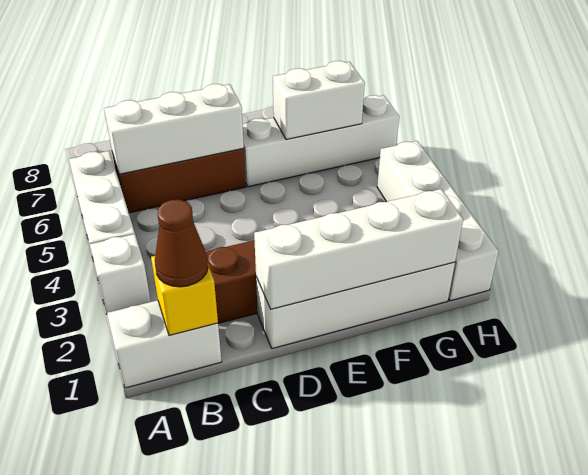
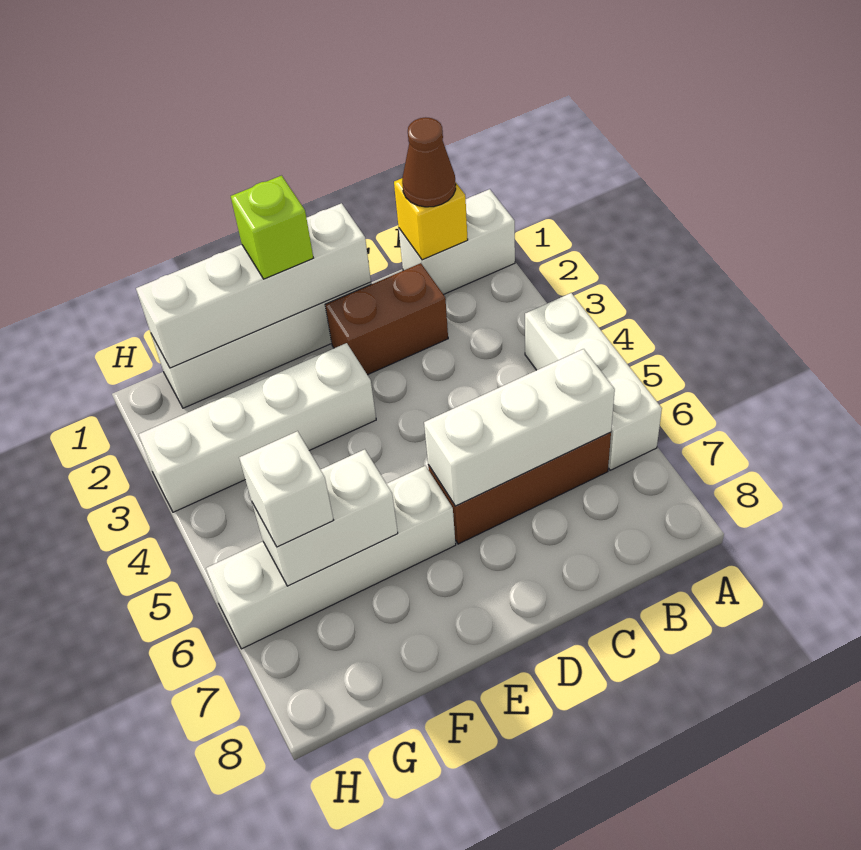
white 1x1 brick [90,234,151,314] -> white 1x1 brick moved to [239,431,333,547]
none -> lime 1x1 brick [231,176,313,279]
white 1x4 brick [377,141,499,301] -> white 1x4 brick turned to [139,343,376,512]

